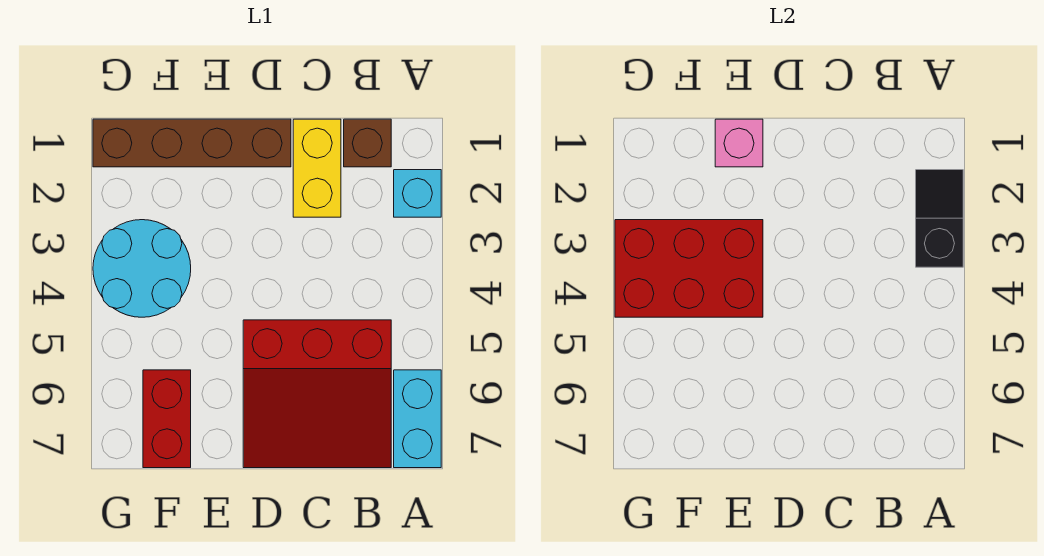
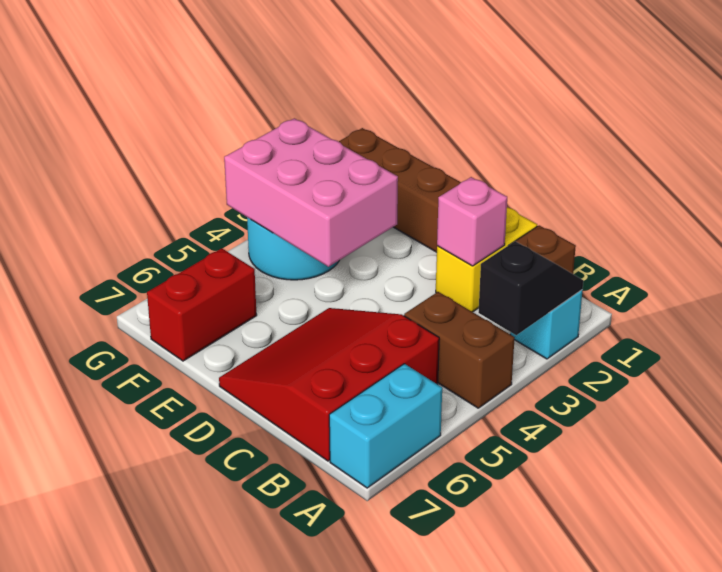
none -> brown 1x2 brick [404,292,515,408]
red 3x3 slope [243,320,391,468] -> red 3x3 slope turned to [219,308,439,461]
pink 1x1 brick [715,119,763,167] -> pink 1x1 brick moved to [437,177,507,266]
red 2x3 brick [615,220,763,317] -> pink 2x3 brick [224,118,398,267]

